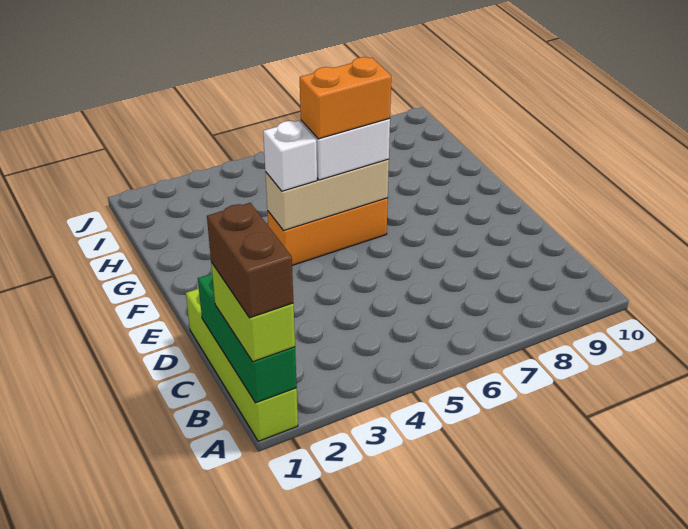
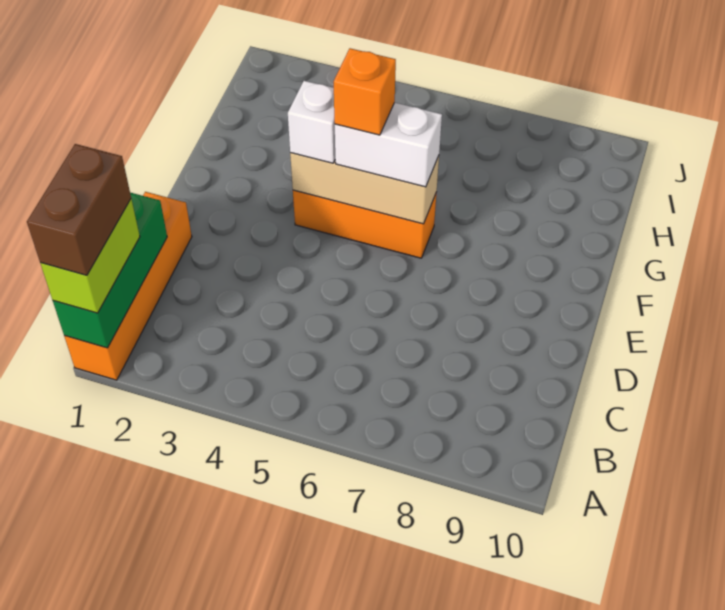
lime 1x4 brick [186,289,298,441] -> orange 1x4 brick [64,192,192,380]
orange 1x2 brick [300,57,391,139] -> orange 1x1 brick [334,48,396,135]

